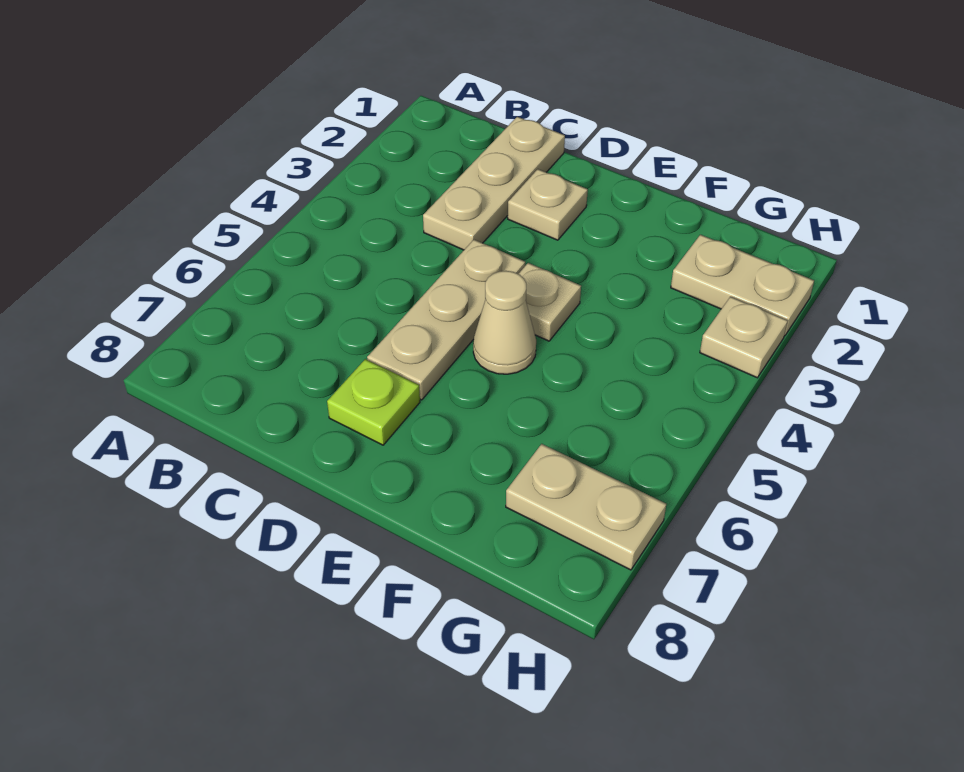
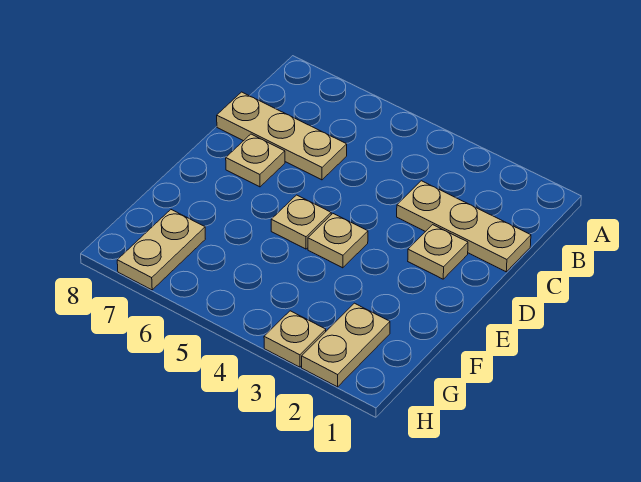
tan 1x3 plate [367,240,525,400] -> tan 1x3 plate moved to [217,92,347,180]
lime 1x1 plate [327,359,420,445] -> tan 1x1 plate [226,134,285,187]
tan 1x1 cone [473,271,536,374] -> tan 1x1 plate [271,195,331,249]

